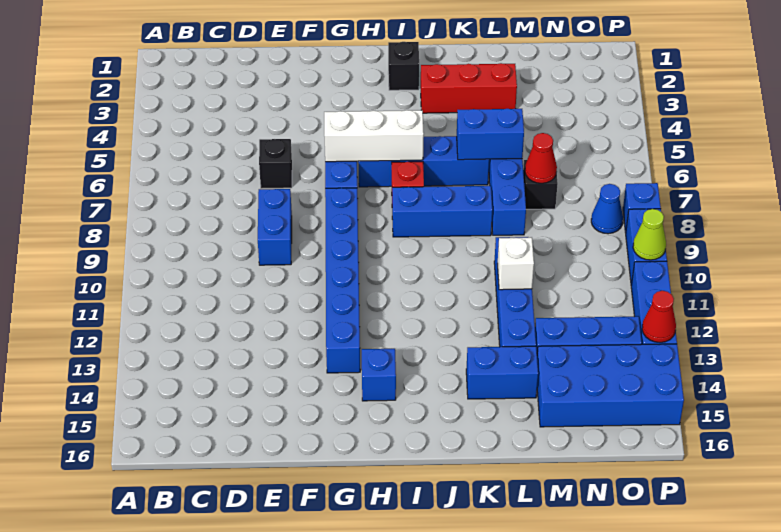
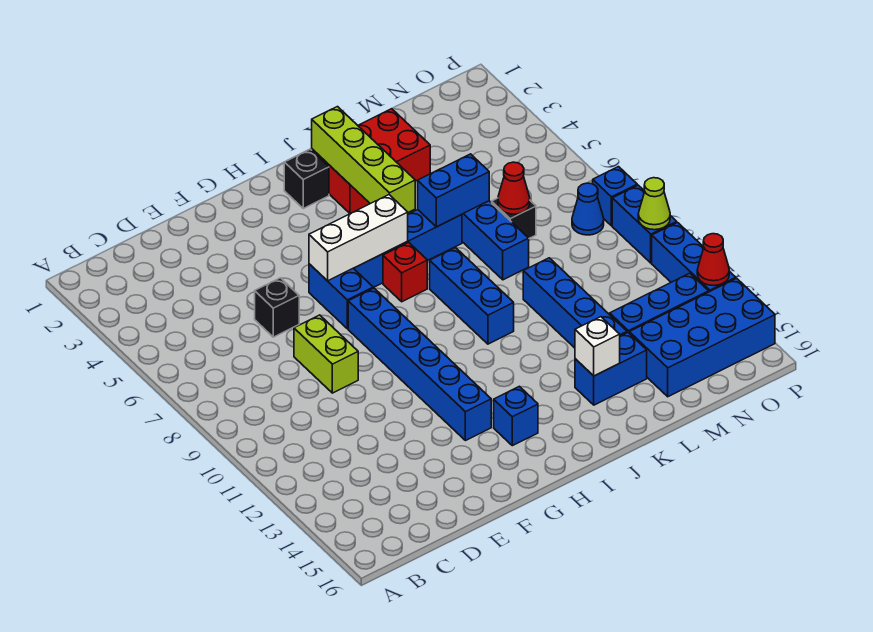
blue 1x2 brick [258,189,292,265] -> lime 1x2 brick [294,315,358,393]
blue 1x3 brick [392,186,492,237] -> blue 1x3 brick turned to [430,248,514,344]
none -> lime 1x4 brick [312,107,415,212]
red 1x3 brick [421,63,517,113] -> red 2x3 brick [312,109,430,214]
white 1x1 brick [497,237,534,290] -> white 1x1 brick moved to [575,317,620,376]

